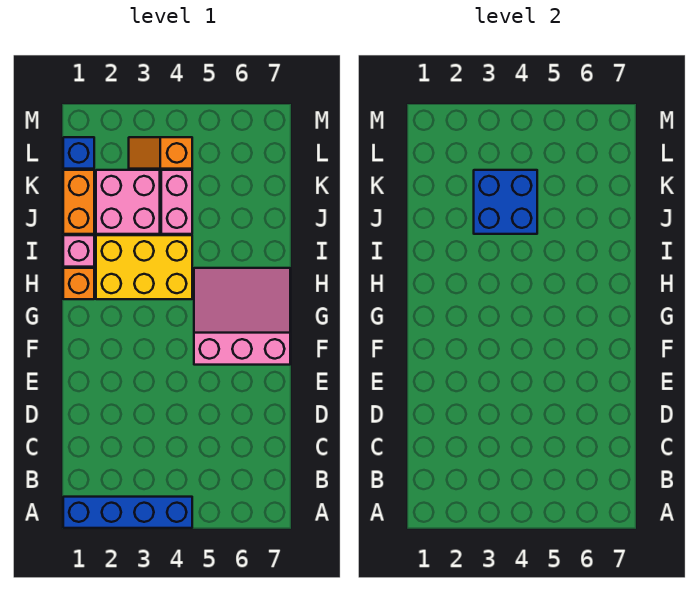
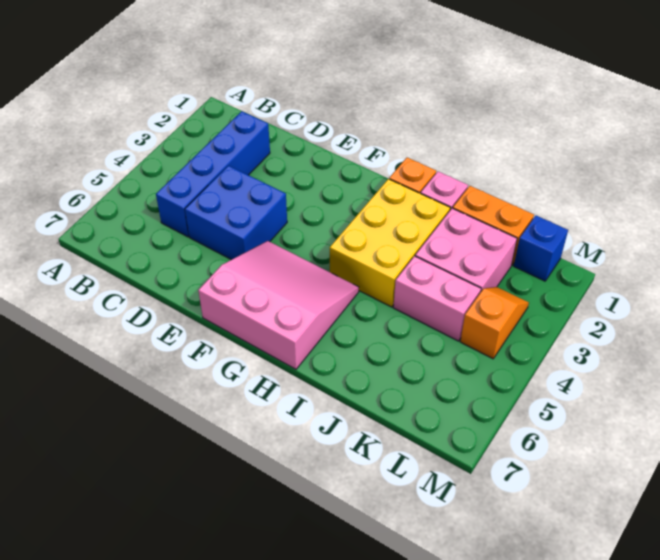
blue 1x4 brick [63,497,192,528] -> blue 1x4 brick moved to [156,111,270,237]
pink 3x3 slope [194,268,290,365] -> pink 3x3 slope turned to [198,241,359,369]
blue 2x2 brick [474,170,537,234] -> blue 2x2 brick moved to [185,166,287,260]

